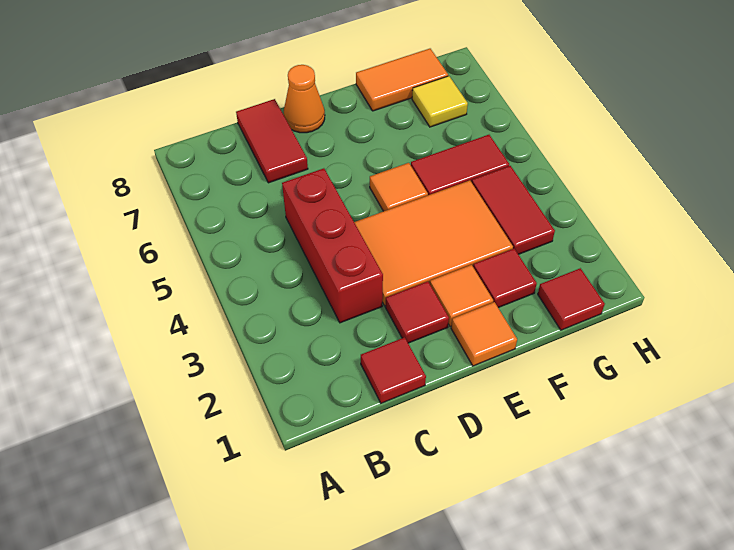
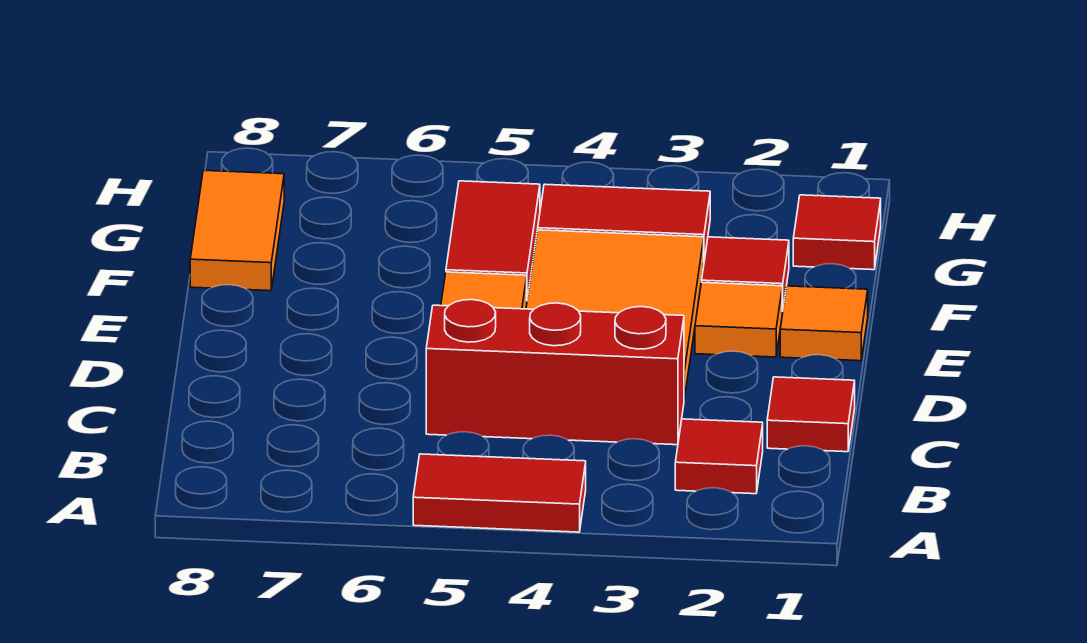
red 1x2 tile [236,99,308,183] -> red 1x2 tile moved to [413,454,586,532]
red 1x1 tile [385,281,449,343] -> red 1x1 tile moved to [675,419,763,494]
orange 1x1 cone [284,65,325,133] -> none
yellow 1x1 tile [412,76,468,127] -> none

